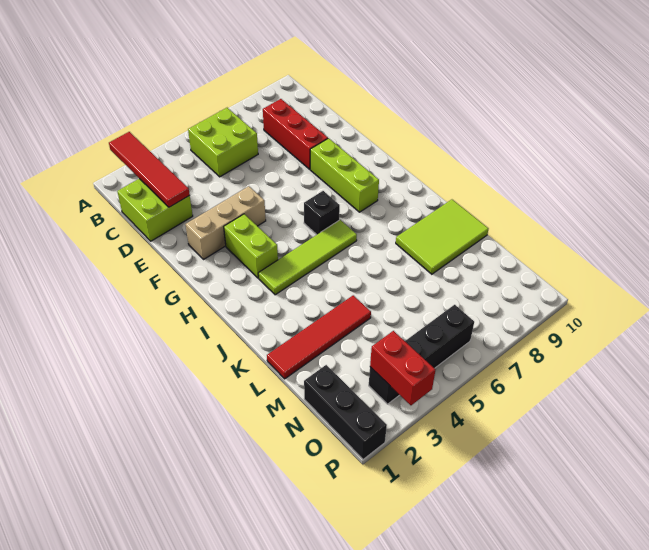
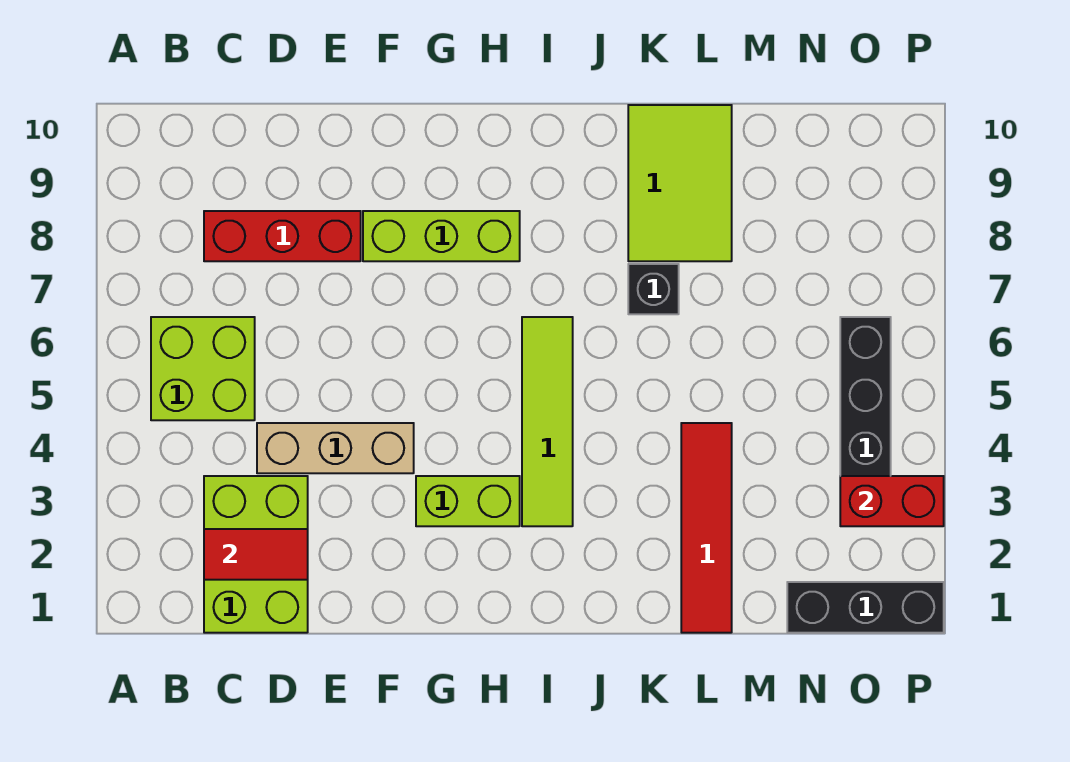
red 1x4 tile [109,132,190,207] -> red 1x2 tile [204,529,308,580]
lime 2x2 brick [117,179,193,241] -> lime 2x3 brick [204,476,308,633]
tan 1x3 brick [185,186,266,259] -> tan 1x3 brick turned to [257,423,414,473]
black 1x1 brick [304,191,340,235] -> black 1x1 brick moved to [628,264,679,314]

